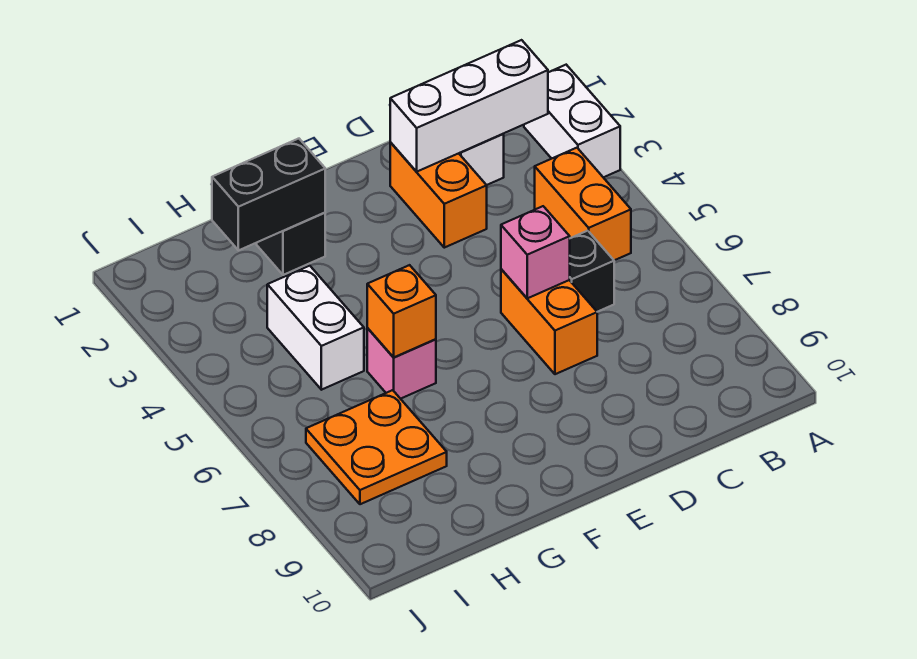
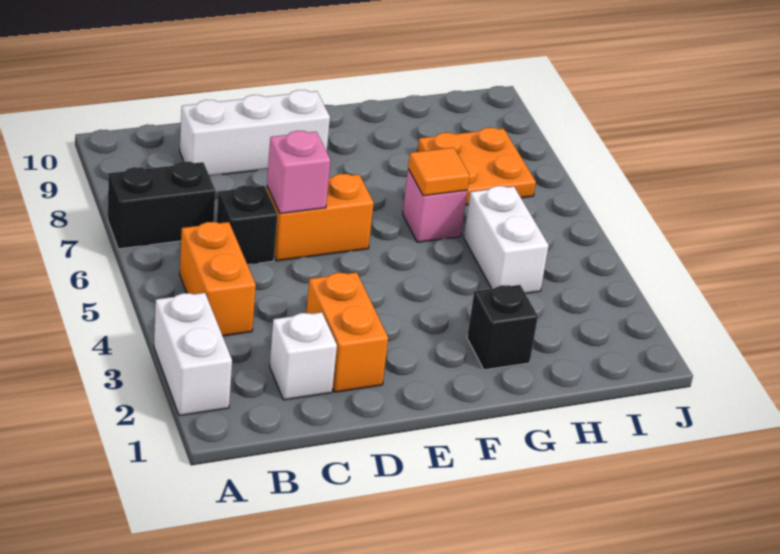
white 1x3 brick [390,40,548,172] -> white 1x3 brick moved to [180,90,330,176]
orange 1x2 brick [501,269,597,374] -> orange 1x2 brick turned to [266,174,374,261]
black 1x2 brick [212,139,325,250] -> black 1x2 brick moved to [108,161,215,249]
orange 1x1 brick [367,265,436,357] -> orange 1x1 tile [408,148,470,196]

